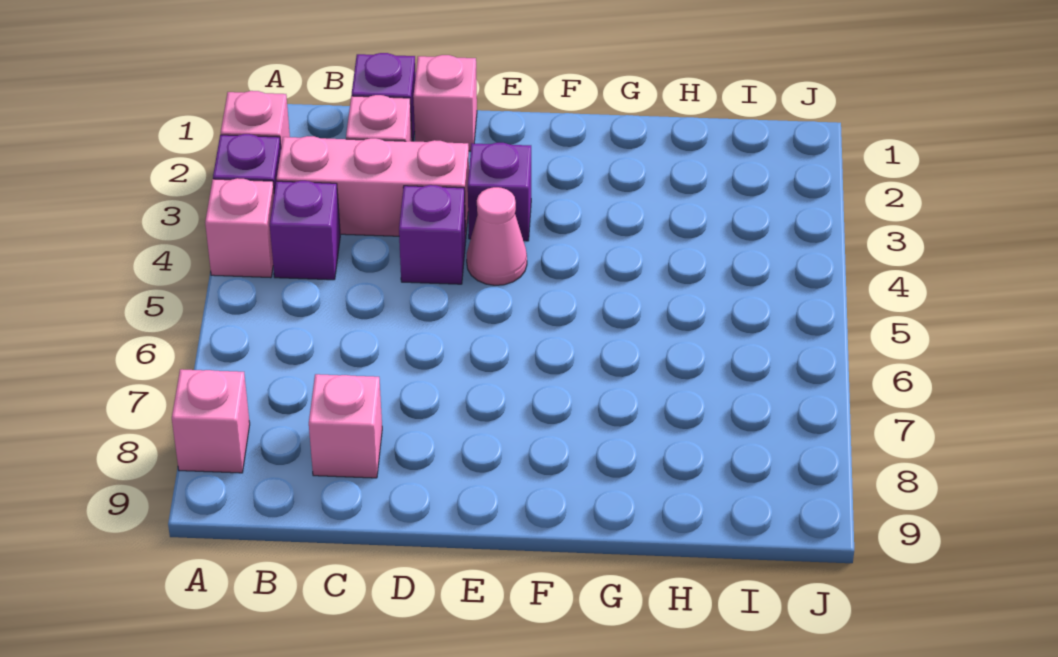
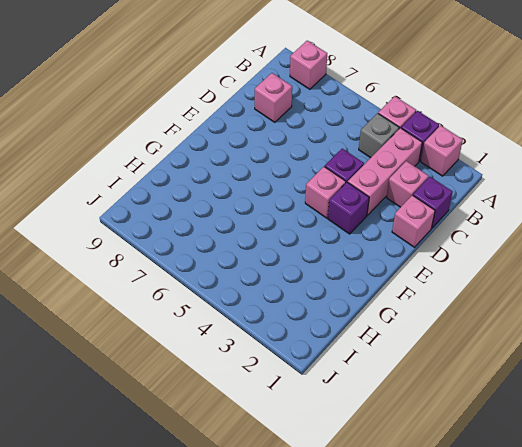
purple 1x1 brick [270,181,340,280] -> grey 1x1 brick [359,113,399,158]
pink 1x1 cone [467,187,527,285] -> pink 1x1 brick [305,167,346,218]

